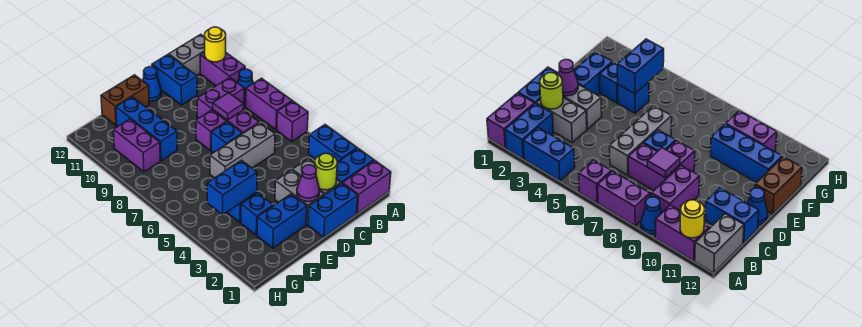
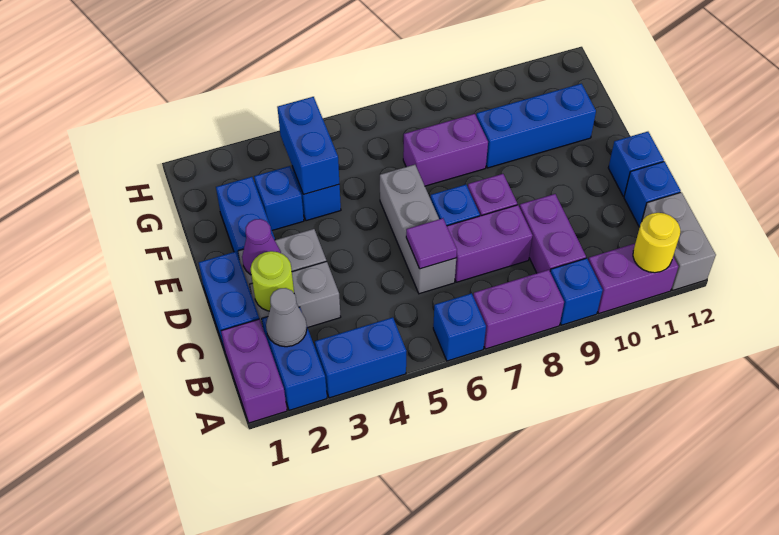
purple 1x1 brick [277,101,308,141] -> blue 1x1 brick [433,293,486,361]
blue 1x1 cone [238,69,253,104] -> blue 1x1 brick [550,258,603,325]
none -> grey 1x1 cone [266,288,307,347]
purple 1x1 tile [213,93,244,120] -> purple 1x1 tile moved to [406,218,457,269]
blue 1x2 brick [152,55,197,105] -> blue 1x1 brick [624,161,681,227]
blue 1x1 cone [143,67,162,101] -> blue 1x1 brick [608,132,664,196]
brown 1x2 brick [101,75,149,125] -> none
purple 1x2 brick [114,119,160,172] -> purple 1x2 brick moved to [403,114,488,186]

